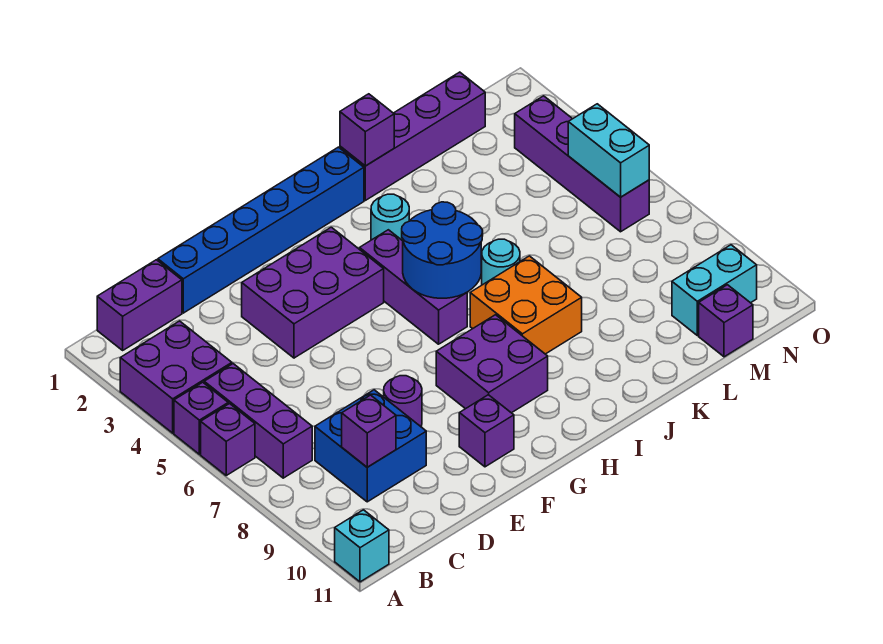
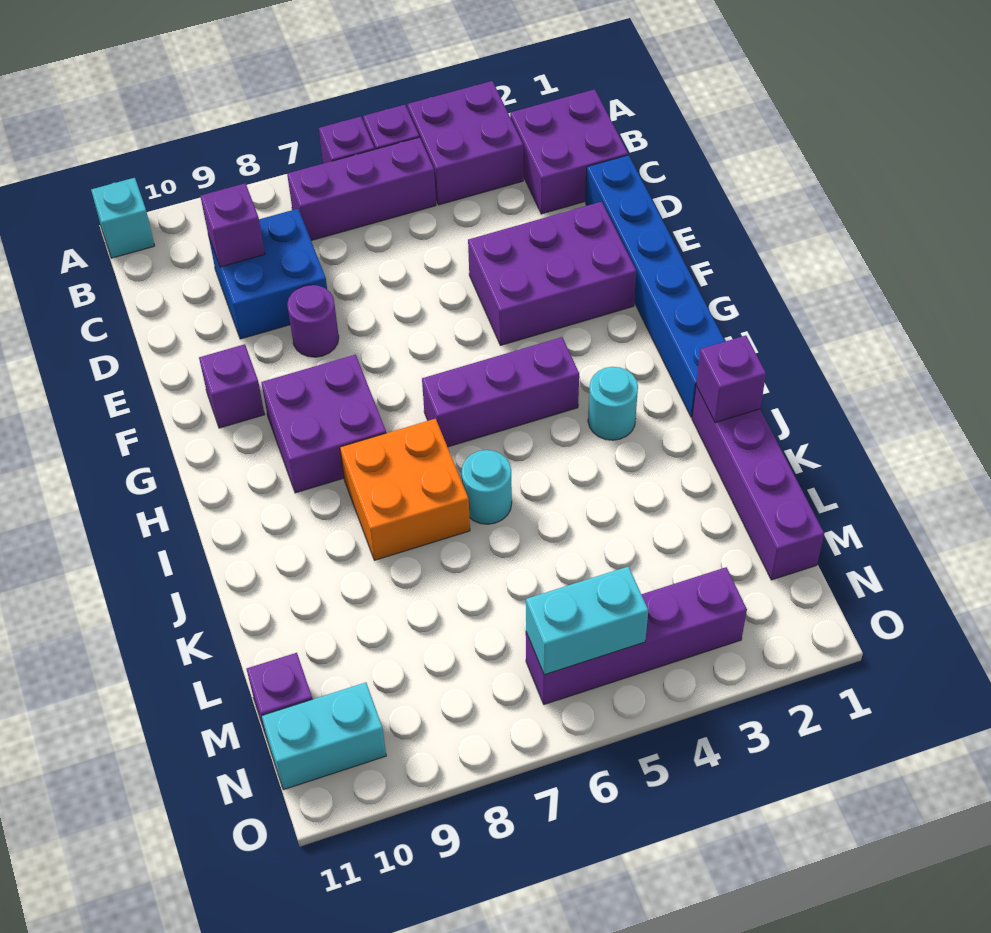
purple 1x2 brick [97,260,182,350] -> purple 2x2 brick [510,89,628,214]
purple 2x3 brick [242,227,384,358] -> purple 2x3 brick turned to [468,202,636,345]
blue 2x2 round brick [402,202,483,298] -> none
cyan 1x2 brick [672,245,757,335] -> cyan 1x2 brick turned to [262,682,386,790]

